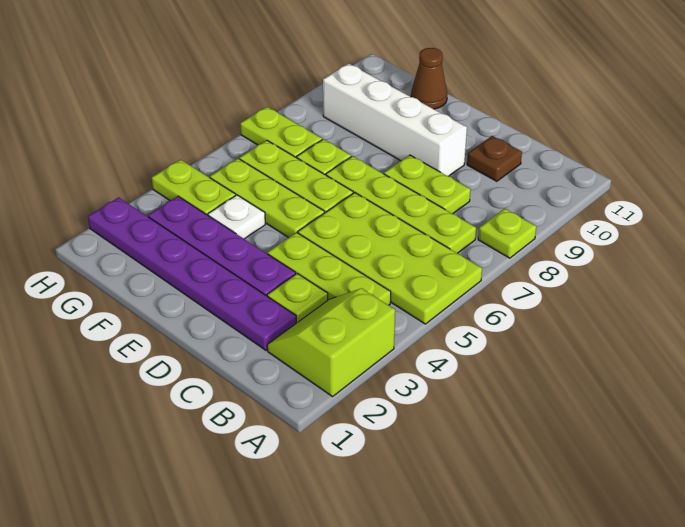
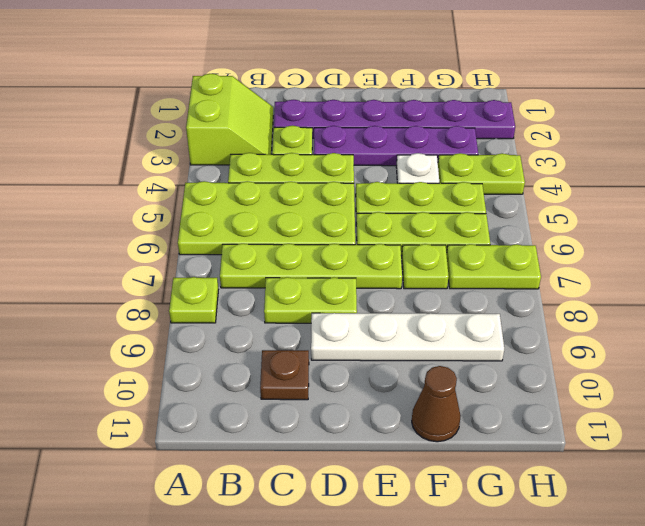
white 1x4 brick [323,64,467,176] -> white 1x4 plate [311,313,504,361]

